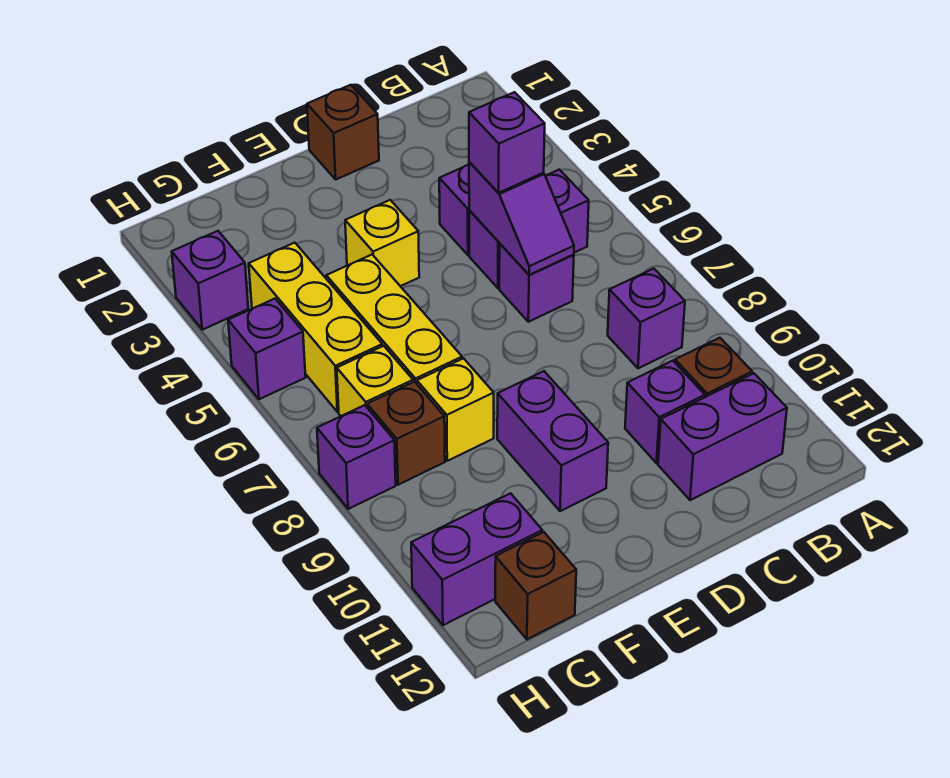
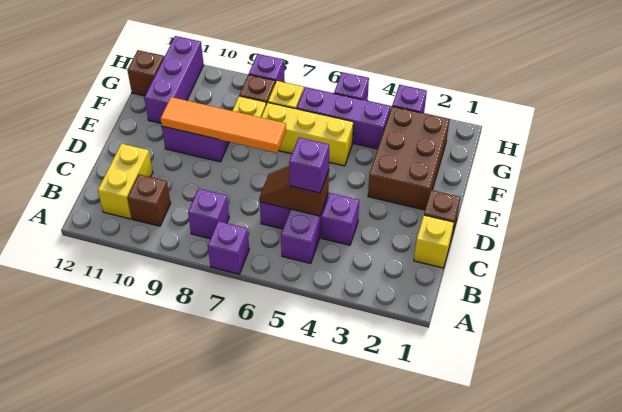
purple 1x2 brick [658,373,787,500] -> yellow 1x2 brick [98,144,153,219]
purple 1x2 slope [469,162,574,275] -> brown 1x2 slope [259,166,329,216]
purple 1x1 brick [625,361,705,463] -> purple 1x1 brick moved to [208,221,249,274]
none -> brown 2x3 brick [368,106,450,210]
yellow 1x1 brick [345,200,419,286] -> yellow 1x1 brick moved to [414,215,454,268]
none -> orange 1x4 tile [160,97,286,153]
yellow 1x3 brick [249,243,382,412] -> purple 1x3 brick [297,87,391,149]
purple 1x2 brick [411,493,542,625] -> purple 1x3 brick [144,36,204,123]

